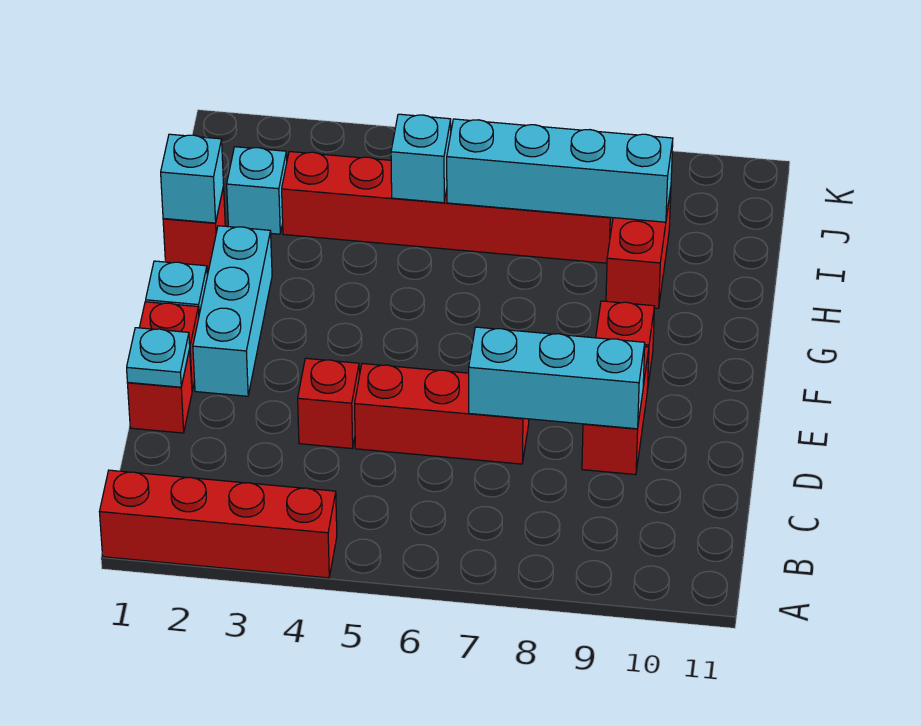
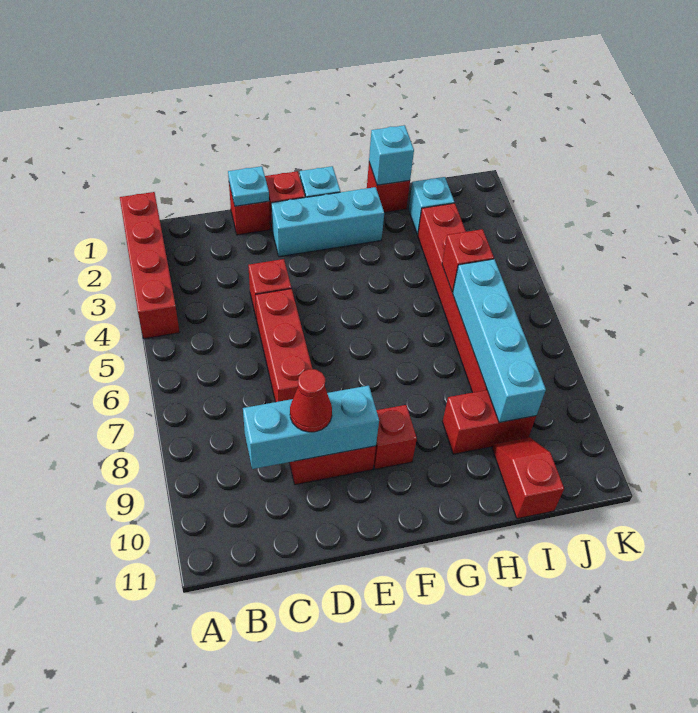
cyan 1x3 brick [469,327,645,429] -> cyan 1x3 brick turned to [243,386,379,469]
none -> red 1x1 cone [290,369,332,432]
cyan 1x1 brick [391,114,451,203] -> red 1x1 brick [442,229,494,292]
none -> red 1x2 slope [492,437,564,519]

